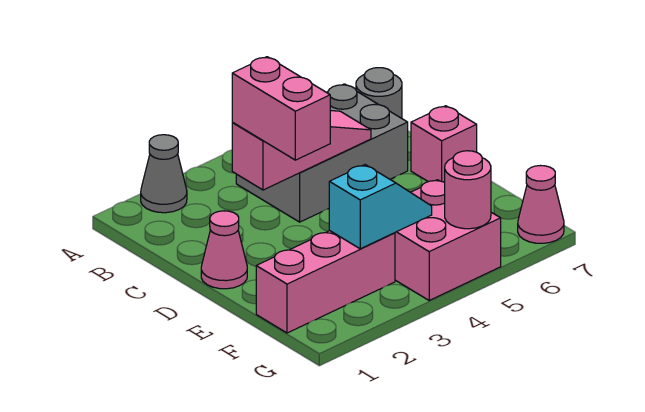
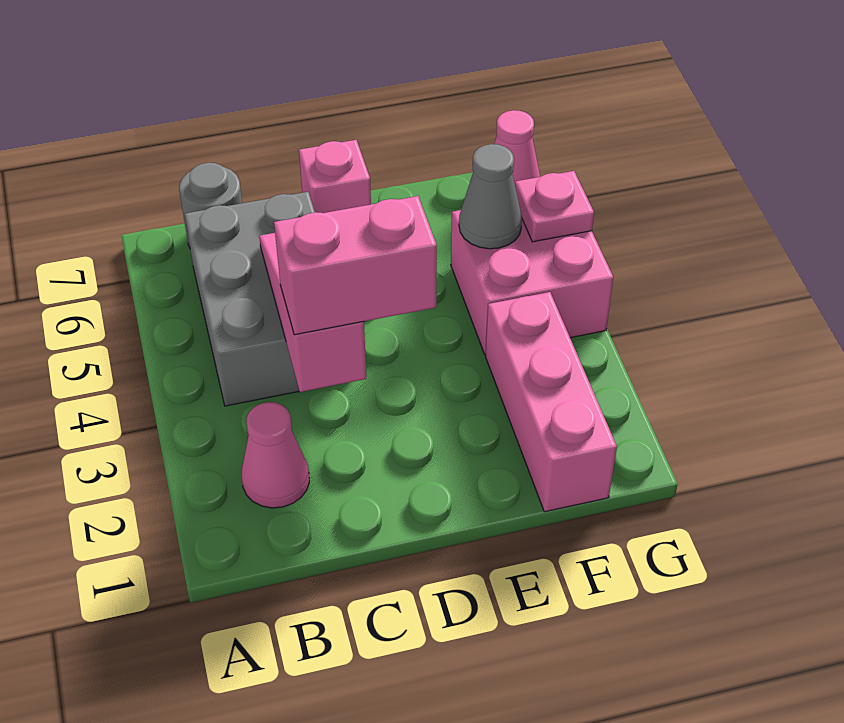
grey 1x1 cone [141,135,187,213] -> grey 1x1 cone moved to [459,144,522,249]
pink 1x1 cone [201,211,247,289] -> pink 1x1 cone moved to [242,402,309,508]
cyan 1x2 slope [329,165,432,249] -> none
pink 1x1 round brick [445,151,491,229] -> pink 1x1 plate [515,171,594,242]

